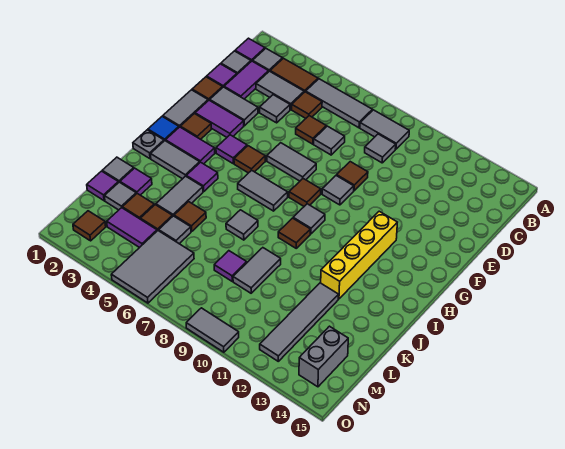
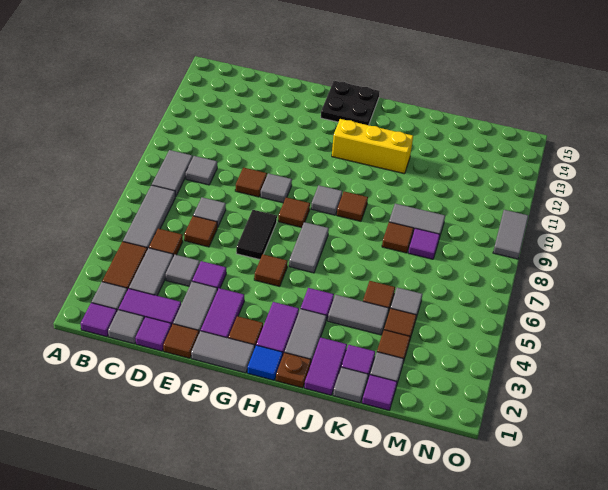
grey 1x2 tile [267,143,316,181] -> black 1x2 tile [236,210,277,260]
purple 1x1 tile [216,135,247,164] -> purple 1x1 tile moved to [192,261,226,290]
yellow 1x4 brick [321,211,397,299] -> yellow 1x3 brick [332,119,413,174]
none -> black 2x2 plate [321,81,380,125]
grey 1x1 plate [133,130,164,159] -> brown 1x1 plate [276,352,311,388]
grey 1x1 tile [226,210,258,240] -> none
grey 1x4 tile [260,283,339,361] -> none
purple 1x2 tile [107,208,157,248] -> purple 1x2 tile moved to [304,337,347,395]
grey 2x3 tile [111,231,194,303] -> none
grey 1x2 brick [299,326,348,387] -> none
brown 1x1 tile [73,211,106,241] -> brown 1x1 tile moved to [382,222,414,253]

